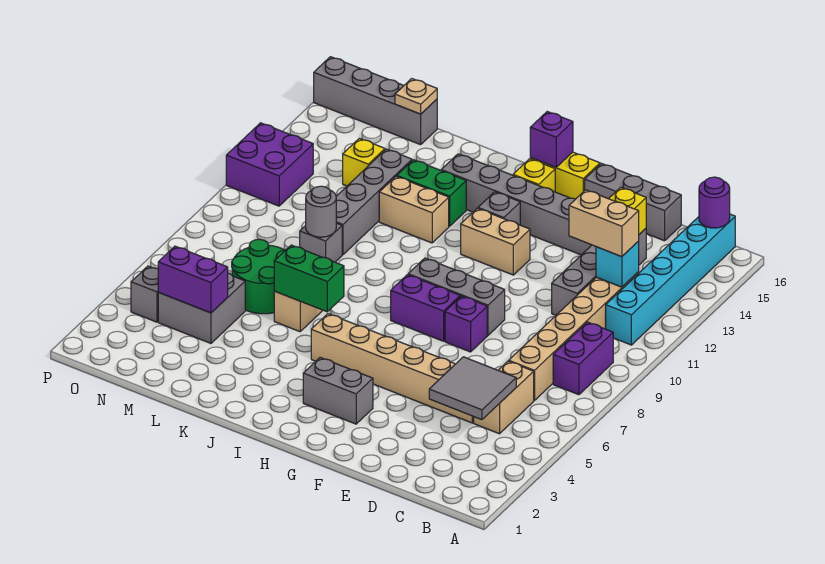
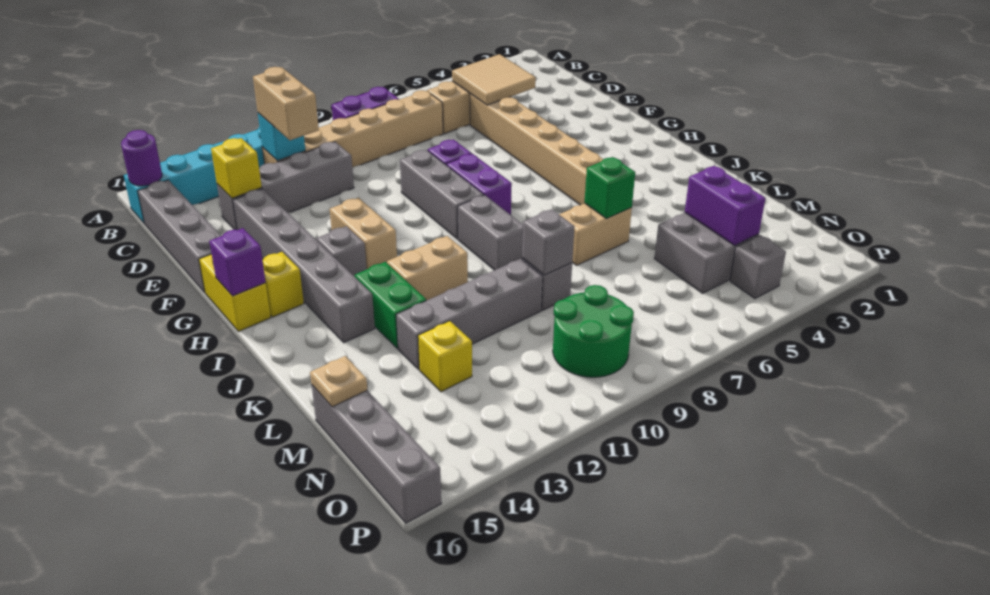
grey 2x2 tile [429,357,516,420] -> tan 2x2 tile [452,54,536,105]
grey 1x3 brick [585,163,681,241] -> grey 1x4 brick [138,180,221,293]
grey 1x2 brick [303,358,373,424] -> grey 1x2 brick moved to [458,195,523,270]
green 1x2 brick [274,245,344,312] -> green 1x1 brick [584,157,635,219]
tan 1x2 brick [379,176,449,243] -> tan 1x2 brick turned to [387,236,468,301]
green 2x2 round brick [232,239,285,314] -> green 2x2 round brick moved to [553,285,634,377]
grey 1x1 round brick [306,186,336,237] -> grey 1x1 brick [522,209,575,275]
purple 2x2 brick [226,123,313,206] -> none

